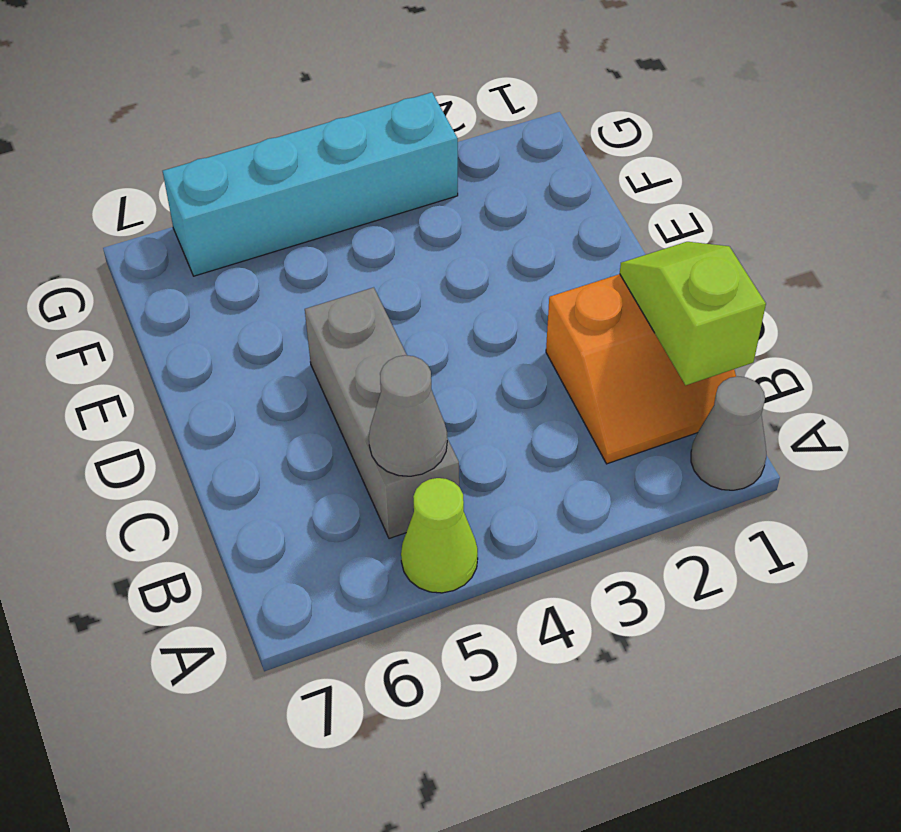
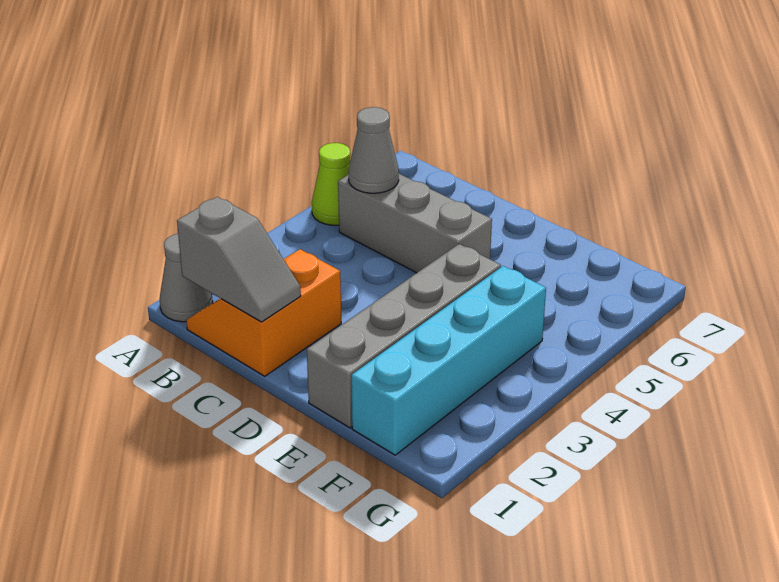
lime 1x2 slope [620,242,766,385] -> grey 1x2 slope [177,197,301,322]
none -> grey 1x4 brick [307,244,501,428]
cyan 1x4 brick [163,92,458,276] -> cyan 1x4 brick moved to [351,266,546,455]

